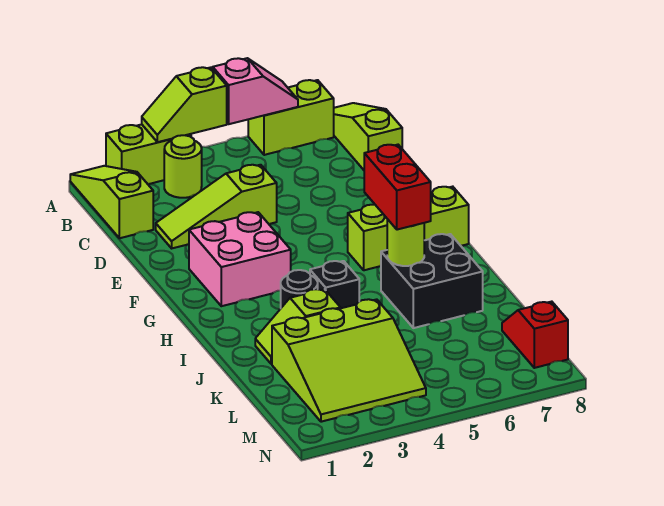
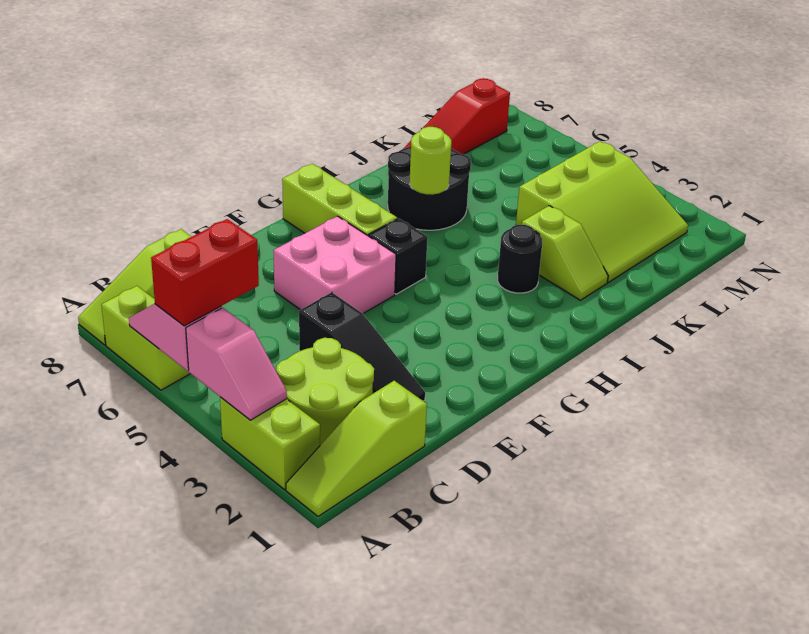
lime 1x2 slope [142,67,227,142] -> pink 1x2 slope [186,308,287,420]
lime 1x1 round brick [164,135,202,198] -> lime 2x2 round brick [276,338,374,445]
lime 1x3 slope [156,165,277,248] -> black 1x3 slope [299,292,425,401]
pink 2x2 brick [189,212,291,306] -> pink 2x2 brick moved to [273,216,396,313]
red 1x2 brick [364,145,431,230] -> red 1x2 brick moved to [151,219,259,326]
black 1x1 brick [310,261,359,308] -> black 1x1 brick moved to [369,218,428,294]
black 2x2 brick [381,234,483,328] -> black 2x2 round brick [388,146,471,230]
lime 3x3 slope [272,299,426,422] -> lime 3x3 slope turned to [516,141,688,282]
red 1x2 slope [502,302,568,368] -> red 1x3 slope [403,78,510,154]

